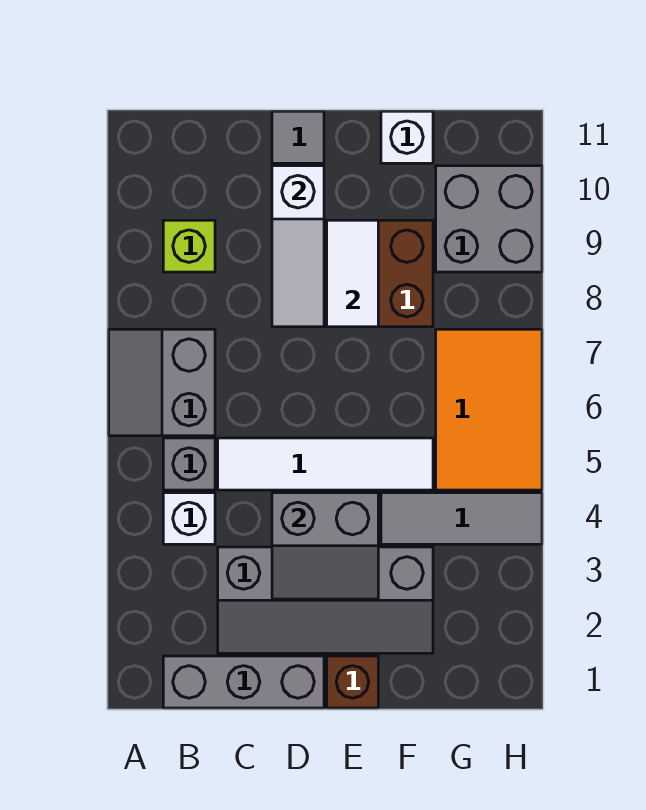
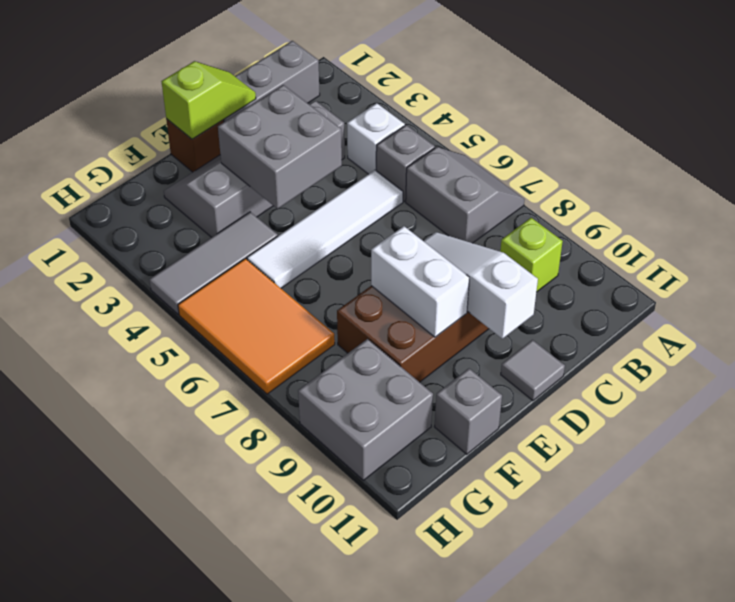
none -> lime 1x2 slope [161,61,256,139]
grey 2x2 slope [272,493,378,599] -> grey 2x2 brick [218,85,342,209]
white 1x2 tile [327,220,378,327] -> white 1x2 brick [371,226,469,337]
white 1x1 brick [381,111,433,163] -> grey 1x1 brick [435,369,502,454]

